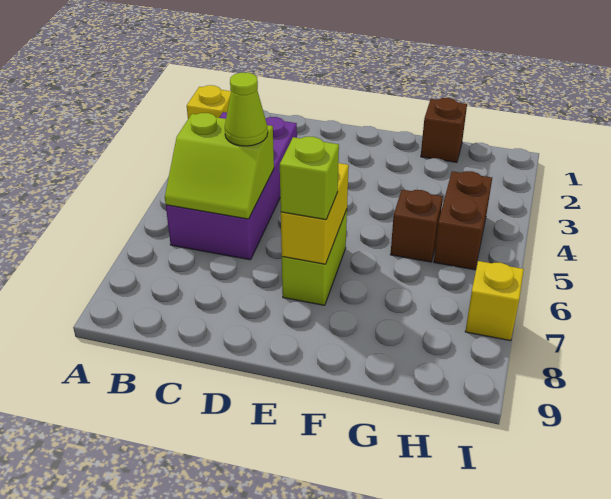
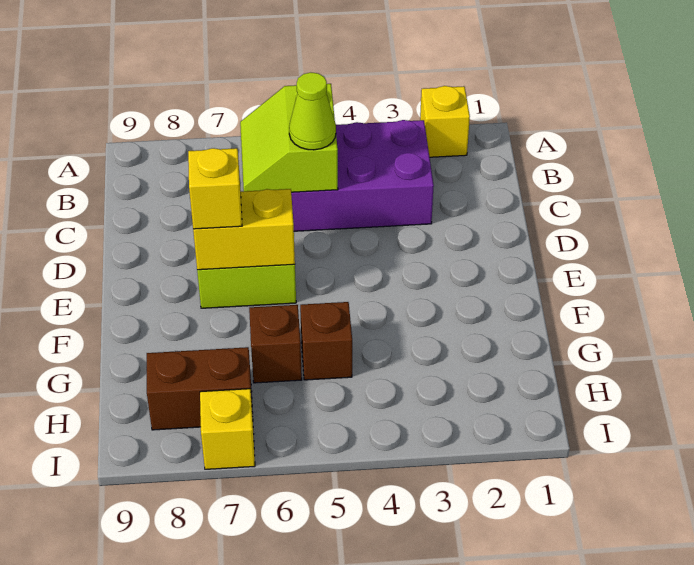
lime 1x1 brick [280,137,339,220] -> yellow 1x1 brick [188,148,242,229]
brown 1x1 brick [421,98,467,162] -> brown 1x1 brick moved to [249,305,302,383]
brown 1x2 brick [434,171,492,270] -> brown 1x2 brick moved to [147,347,253,430]

